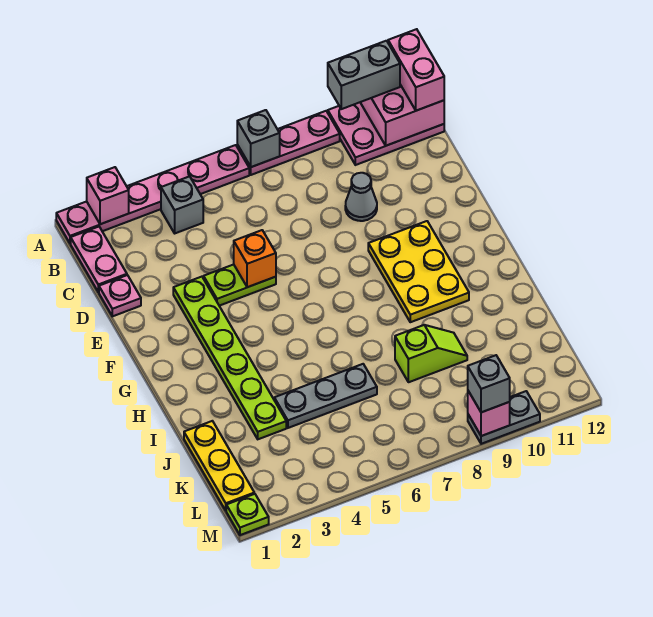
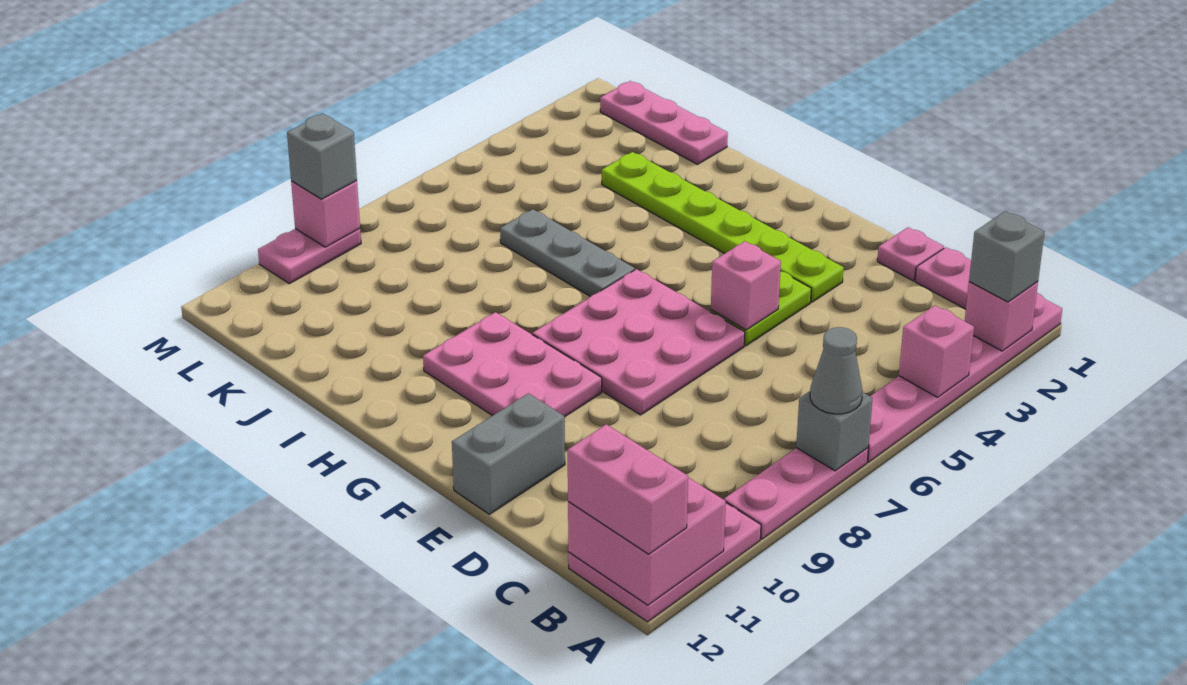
none -> pink 1x1 brick [899,305,974,397]
grey 1x2 brick [328,41,400,109] -> grey 1x2 brick moved to [452,393,565,514]
grey 1x1 brick [161,176,203,233] -> grey 1x1 brick moved to [969,211,1045,302]
grey 1x1 cone [345,173,377,221] -> grey 1x1 cone moved to [810,327,863,414]
orange 1x1 brick [234,230,276,287] -> pink 1x1 brick [711,241,781,330]
none -> pink 3x3 plate [532,269,745,415]
yellow 2x3 plate [368,221,469,322] -> pink 2x3 plate [423,312,602,417]
yellow 1x3 plate [184,421,254,510] -> pink 1x3 plate [600,81,728,164]
grey 1x3 plate [274,364,377,428] -> grey 1x3 plate turned to [500,209,635,297]
lime 1x2 slope [395,325,467,382] -> none
lime 1x1 plate [226,494,269,535] -> none
grey 1x2 plate [468,391,540,444] -> pink 1x2 plate [258,228,361,284]

